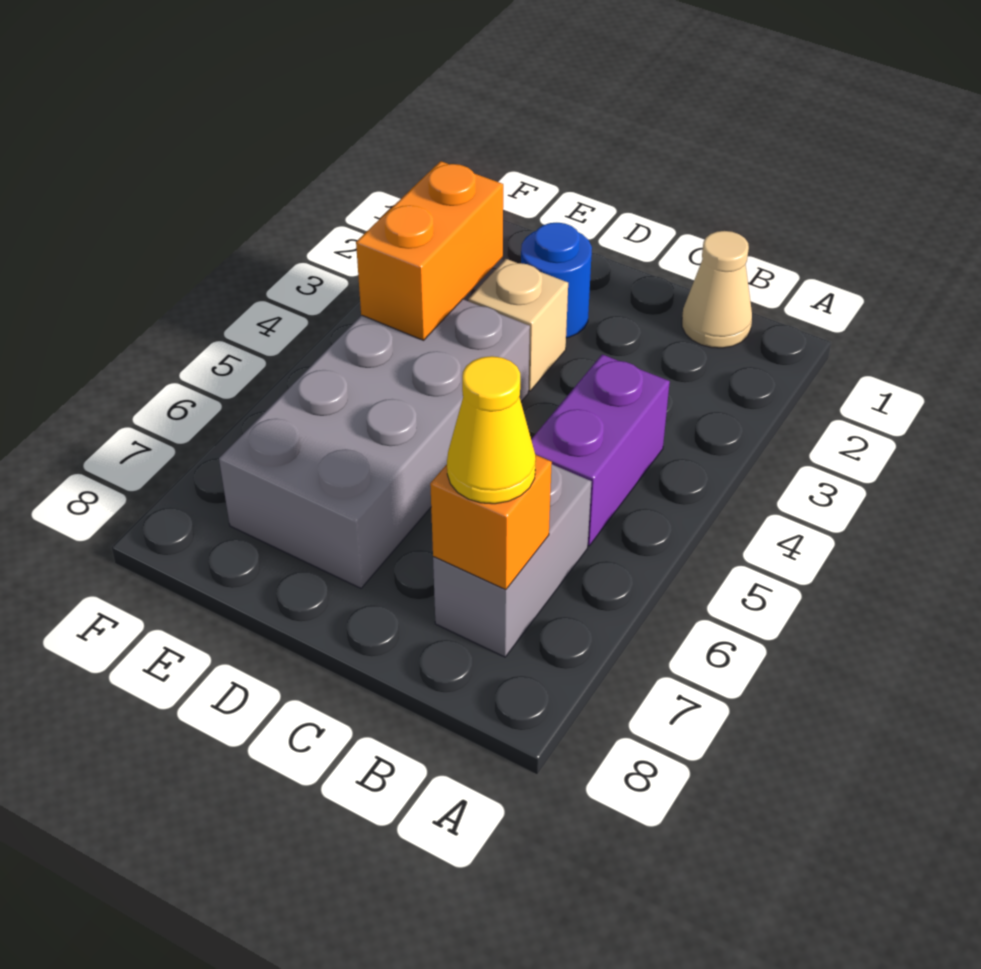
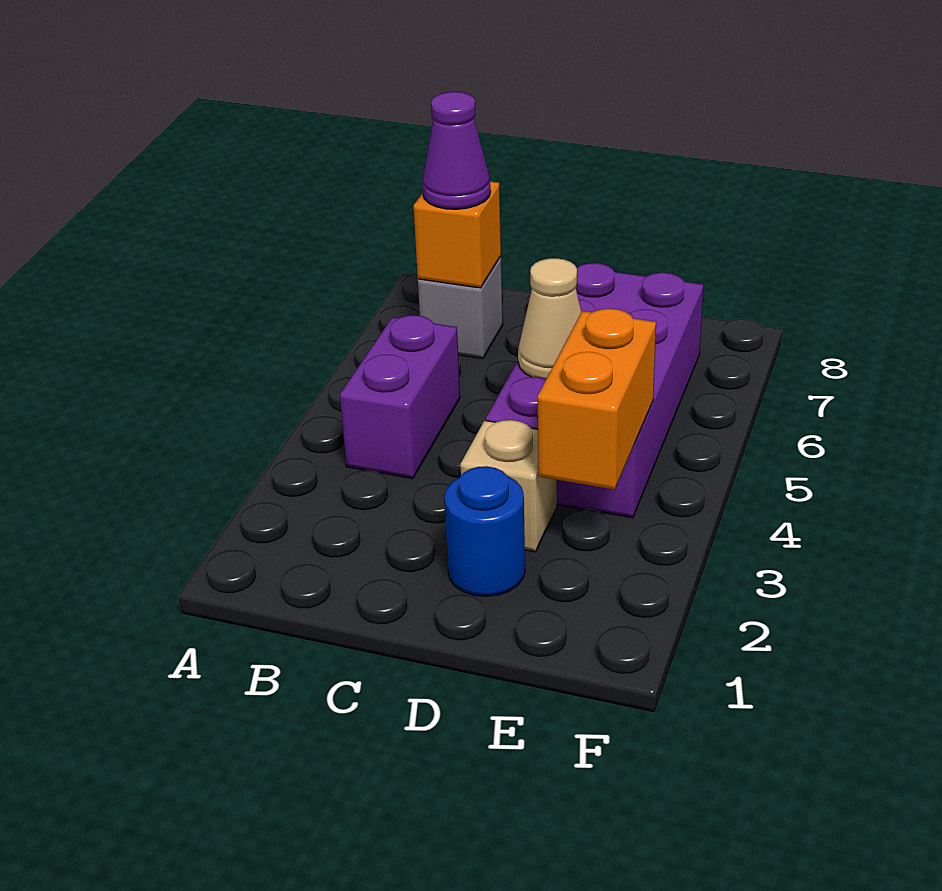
tan 1x1 cone [682,231,752,348] -> tan 1x1 cone moved to [518,258,581,379]
grey 1x2 brick [433,464,591,657] -> grey 1x1 brick [418,256,503,359]
yellow 1x1 cone [447,356,536,504] -> purple 1x1 cone [422,92,491,209]
grey 2x4 brick [219,299,530,588] -> purple 2x4 brick [486,263,703,518]

